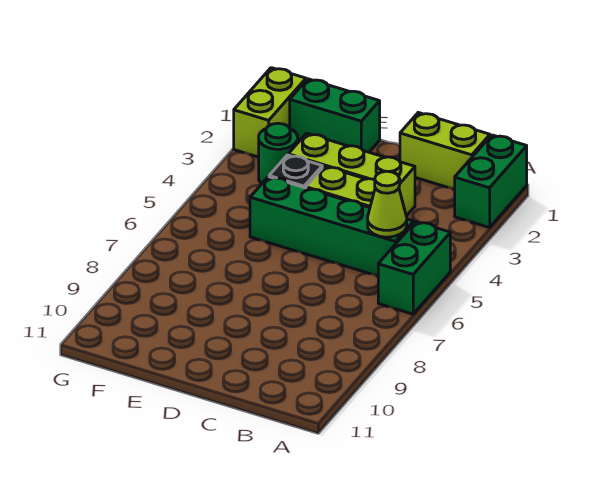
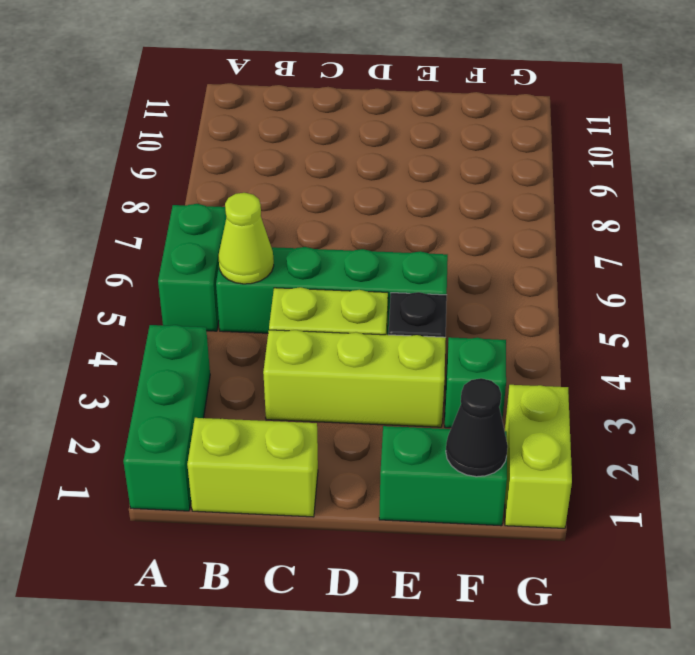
green 1x2 brick [455,135,527,228] -> green 1x3 brick [123,325,210,511]
none -> black 1x1 cone [446,378,508,477]
green 1x1 round brick [259,123,298,184] -> green 1x1 brick [445,337,506,428]

